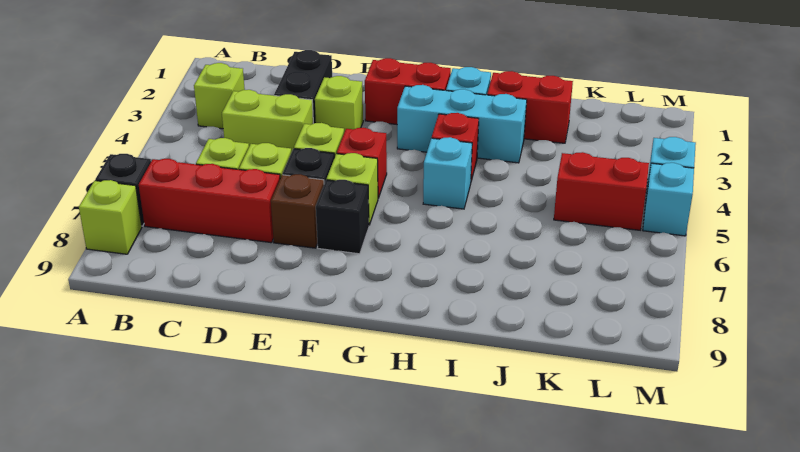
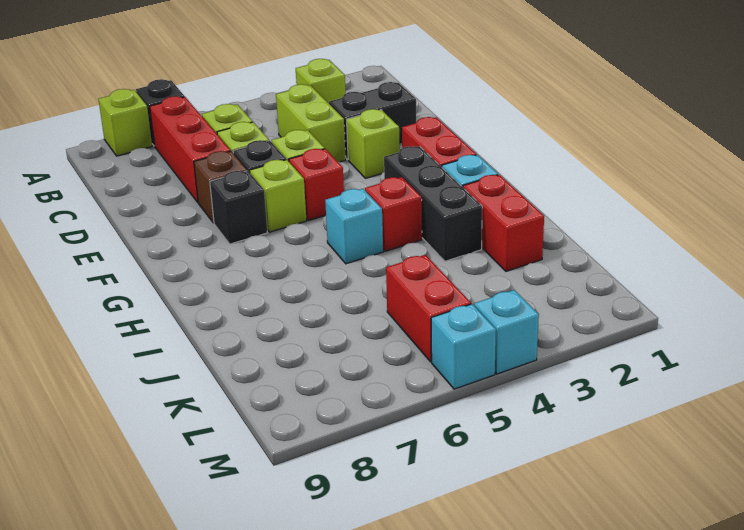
cyan 1x3 brick [397,85,527,163] -> black 1x3 brick [384,146,482,261]

